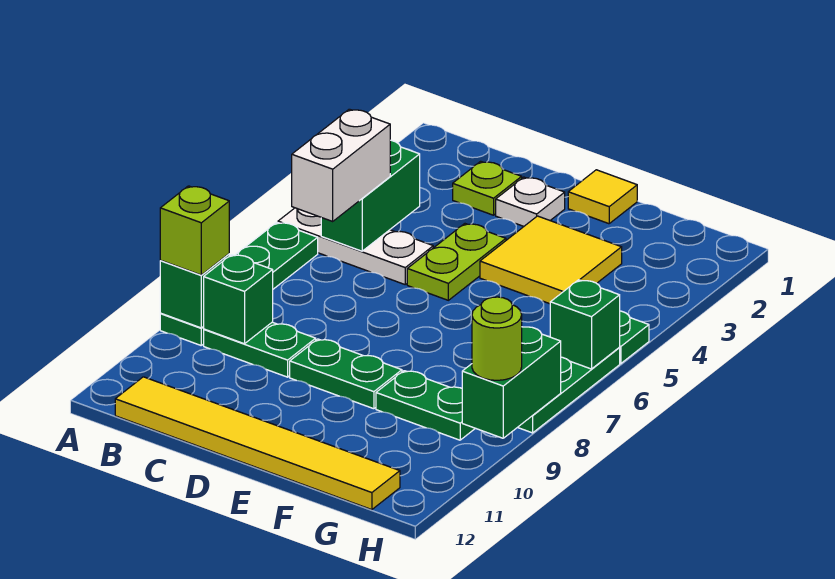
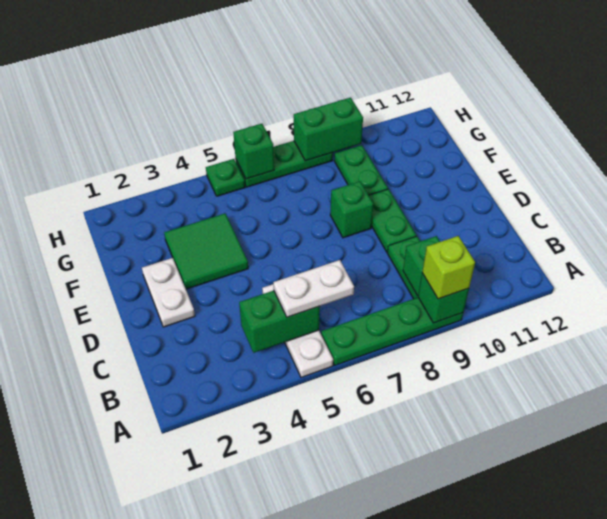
white 1x2 brick [292,109,390,221] -> white 1x2 plate [273,260,354,317]
yellow 1x6 tile [115,377,400,510] -> none
lime 1x1 plate [453,161,522,215] -> none
white 1x1 plate [496,177,565,226] -> white 1x2 plate [142,258,195,327]
lime 1x2 plate [407,224,506,300] -> none
yellow 1x1 tile [568,170,637,224] -> none
yellow 2x2 tile [480,216,622,304] -> green 2x2 tile [164,214,248,289]
none -> green 1x1 brick [330,181,373,238]
lime 1x1 round brick [472,297,522,380] -> none

